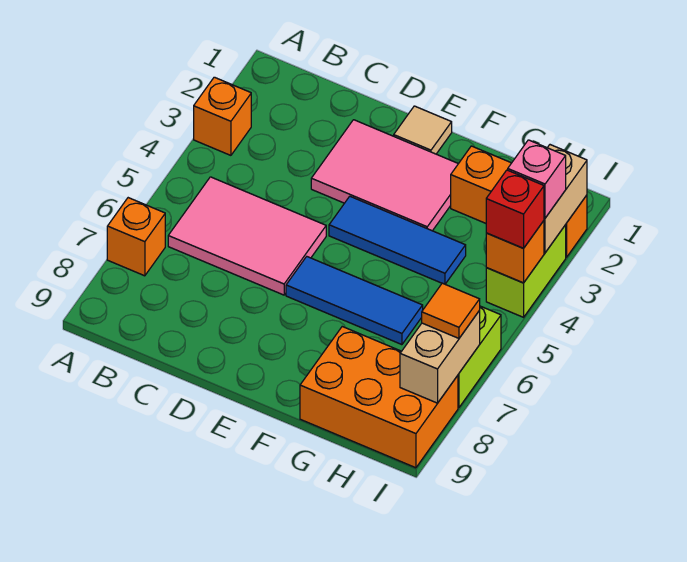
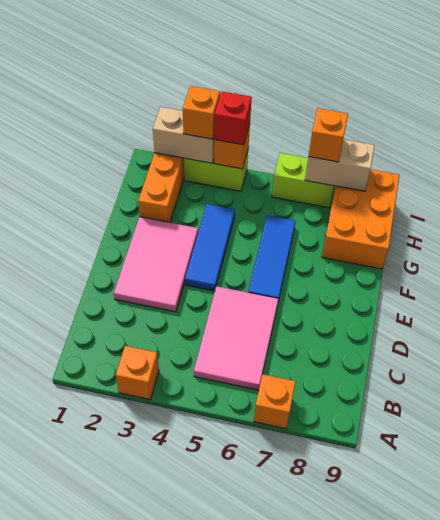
tan 1x1 tile [394,106,452,154] -> none
pink 1x1 brick [508,140,566,218] -> orange 1x1 brick [183,86,220,139]
orange 1x1 tile [422,283,480,338] -> orange 1x1 brick [309,108,348,162]

